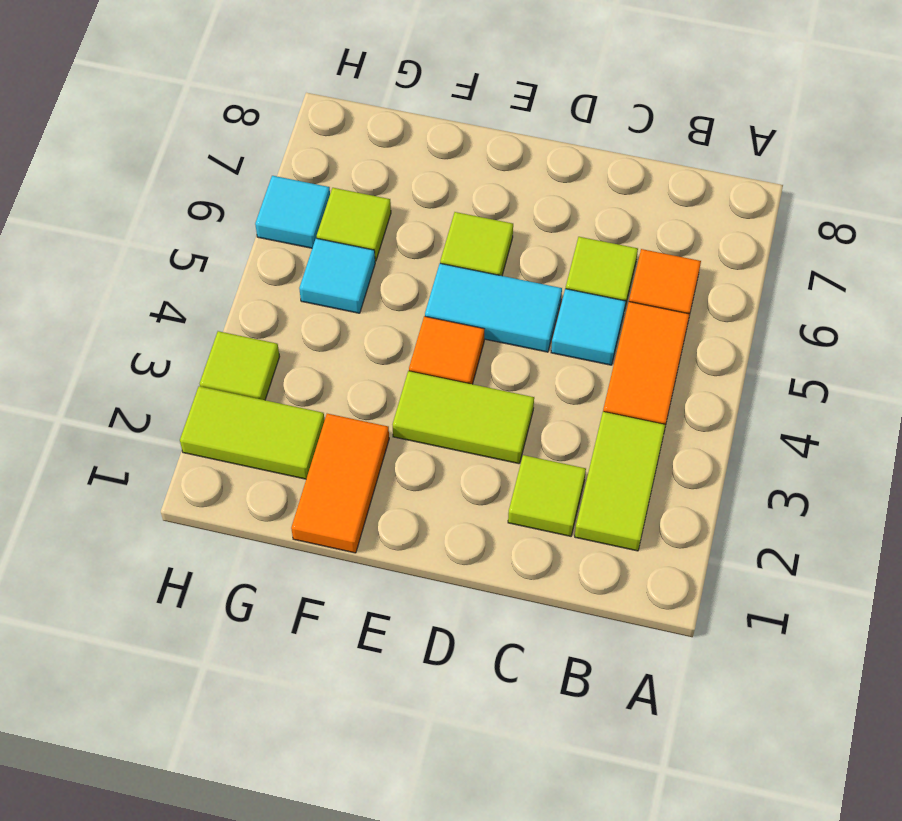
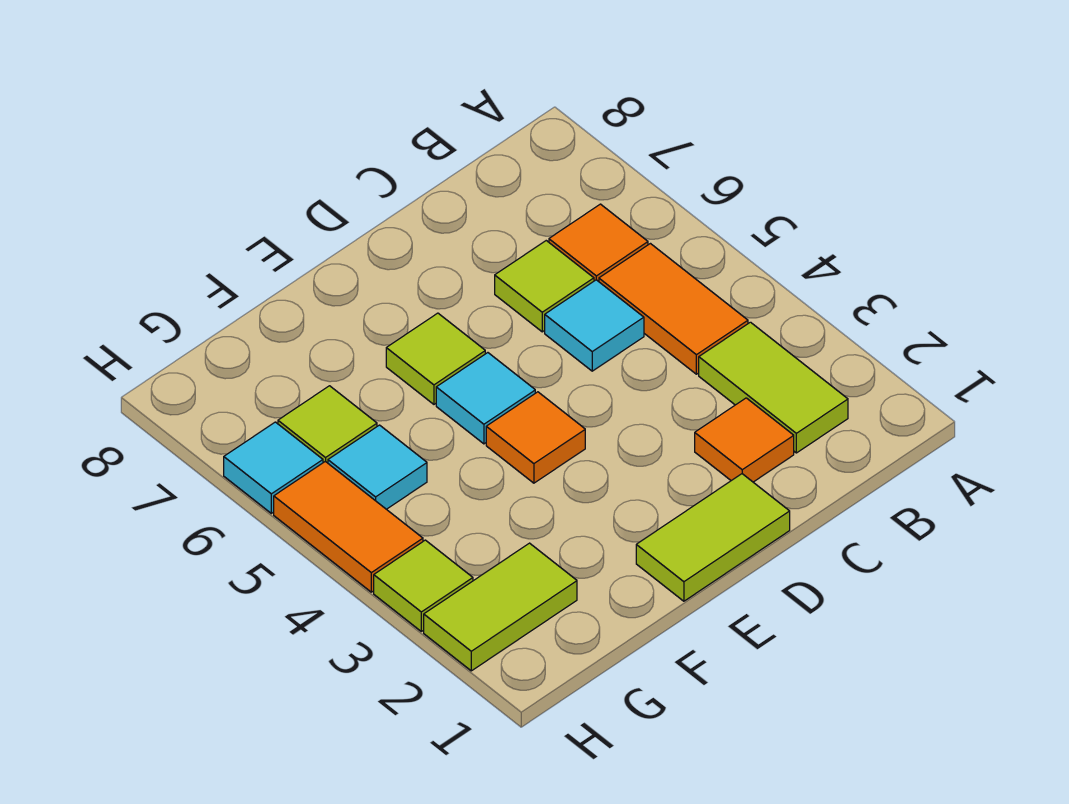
lime 1x1 tile [508,455,586,536] -> orange 1x1 tile [695,398,794,482]
lime 1x2 tile [392,371,534,464] -> lime 1x2 tile moved to [636,474,790,601]
cyan 1x2 tile [425,263,562,352] -> cyan 1x1 tile [436,353,535,444]
orange 1x2 tile [291,414,389,553] -> orange 1x2 tile moved to [274,461,423,592]

